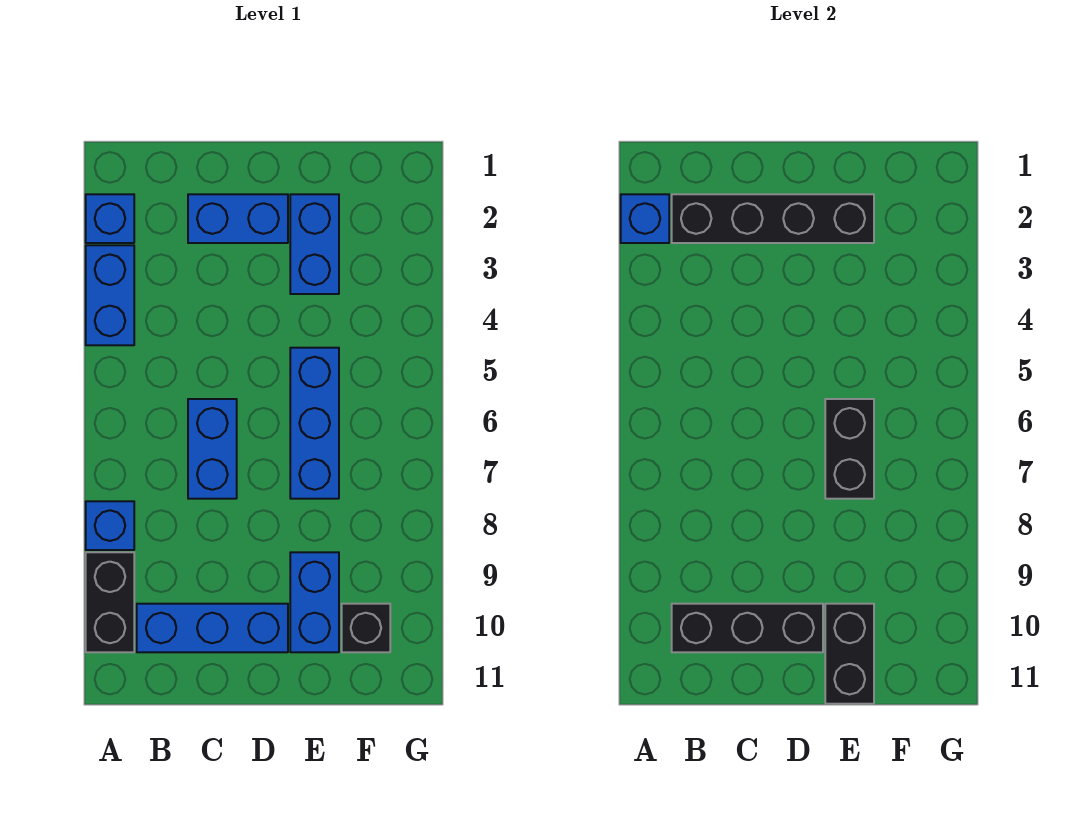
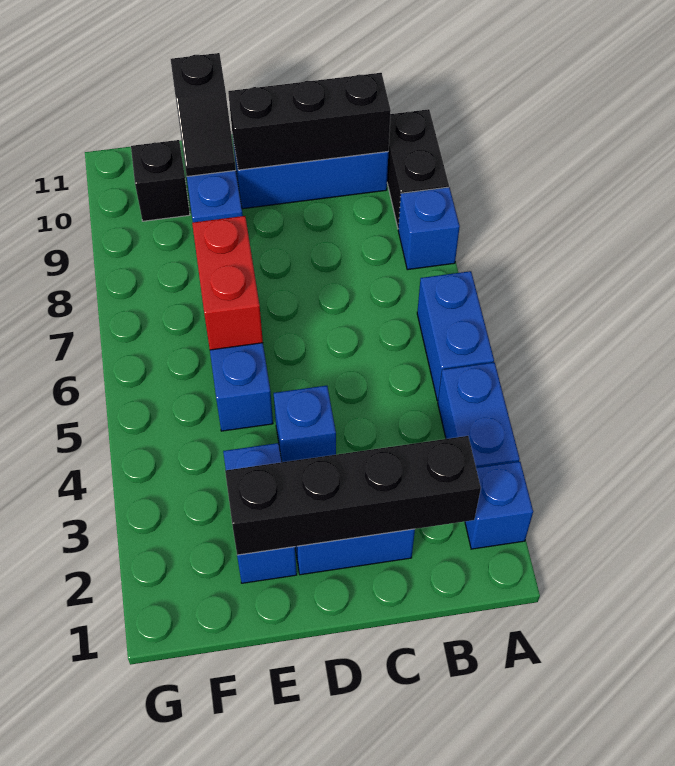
blue 1x1 brick [621,194,669,243] -> blue 1x1 brick moved to [274,386,336,462]
blue 1x2 brick [188,399,237,499] -> blue 1x2 brick moved to [417,271,494,401]
black 1x2 brick [825,399,874,499] -> red 1x2 brick [192,216,263,350]
black 1x2 brick [825,604,874,704] -> black 1x2 slope [171,53,236,176]

